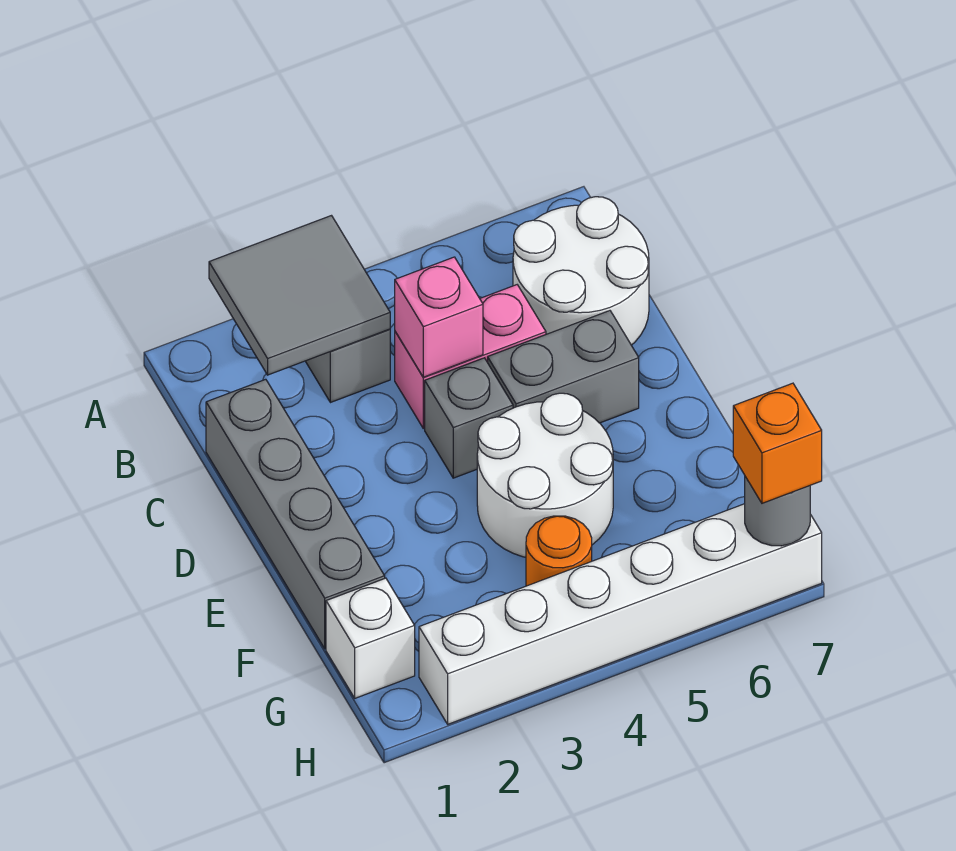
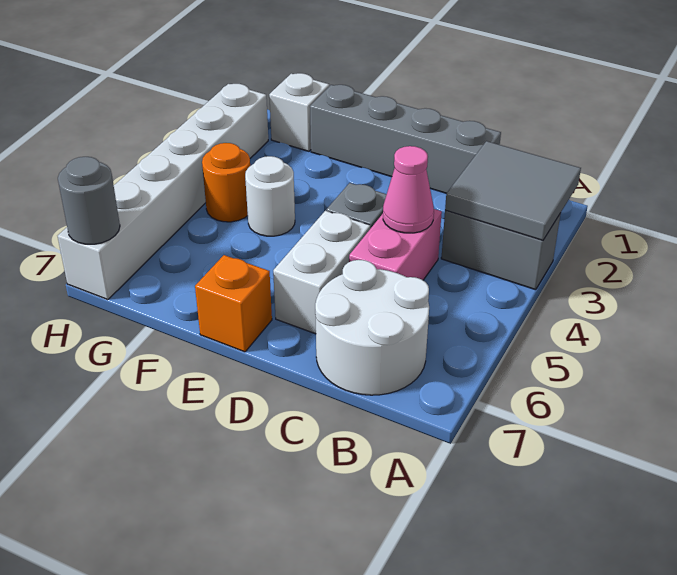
pink 1x1 brick [395,257,483,377] -> pink 1x1 cone [383,146,434,233]
grey 1x2 brick [488,311,639,423] -> white 1x2 brick [273,211,370,334]
white 2x2 round brick [477,393,613,557] -> white 1x1 round brick [245,156,295,236]
orange 1x1 brick [733,383,822,503] -> orange 1x1 brick moved to [195,255,272,352]

